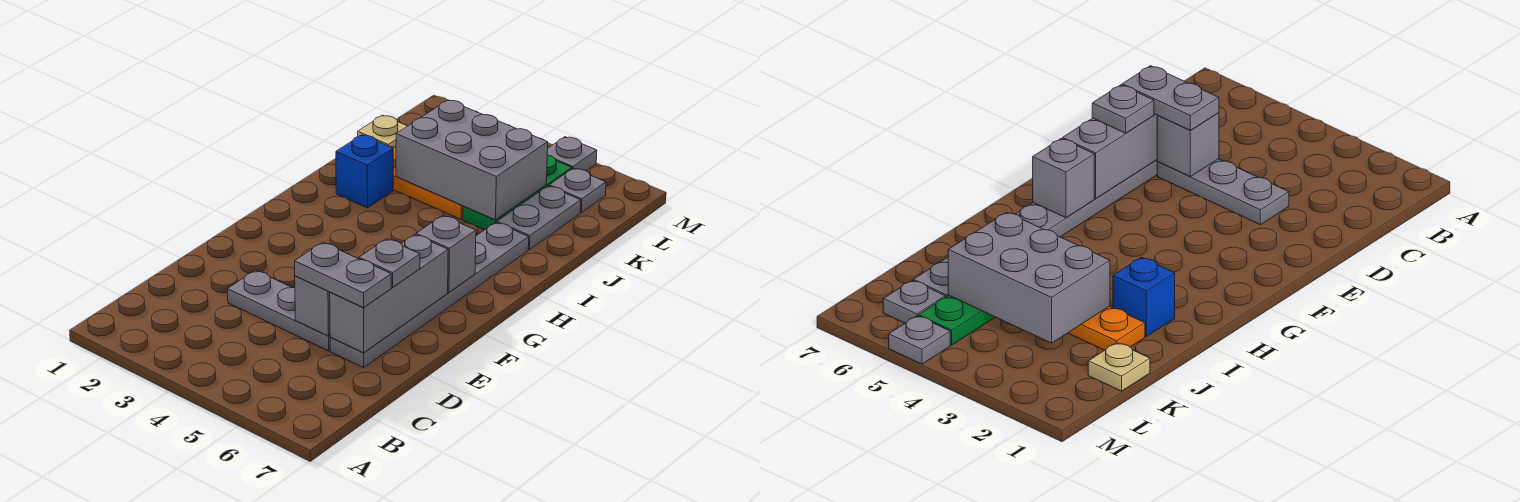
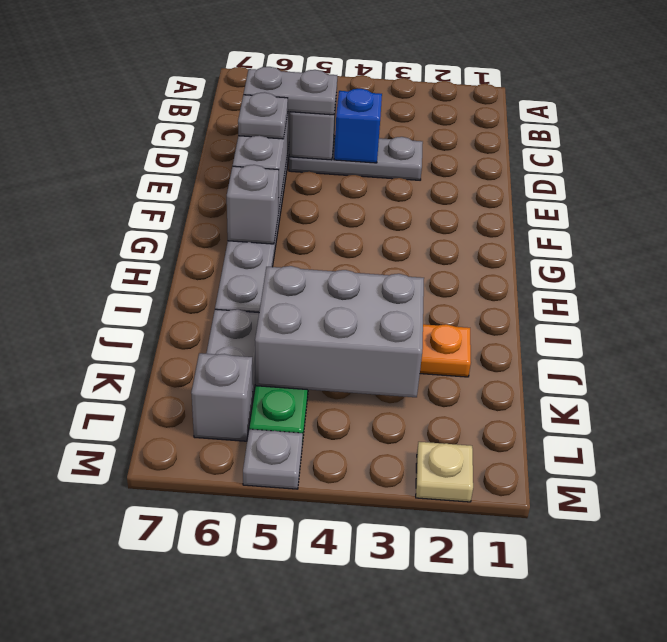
blue 1x1 brick [336,135,393,208] -> blue 1x1 brick moved to [334,89,382,163]
tan 1x1 plate [358,115,407,147] -> tan 1x1 plate moved to [416,442,473,502]
grey 1x1 plate [549,168,606,213] -> grey 1x1 brick [191,353,253,441]

